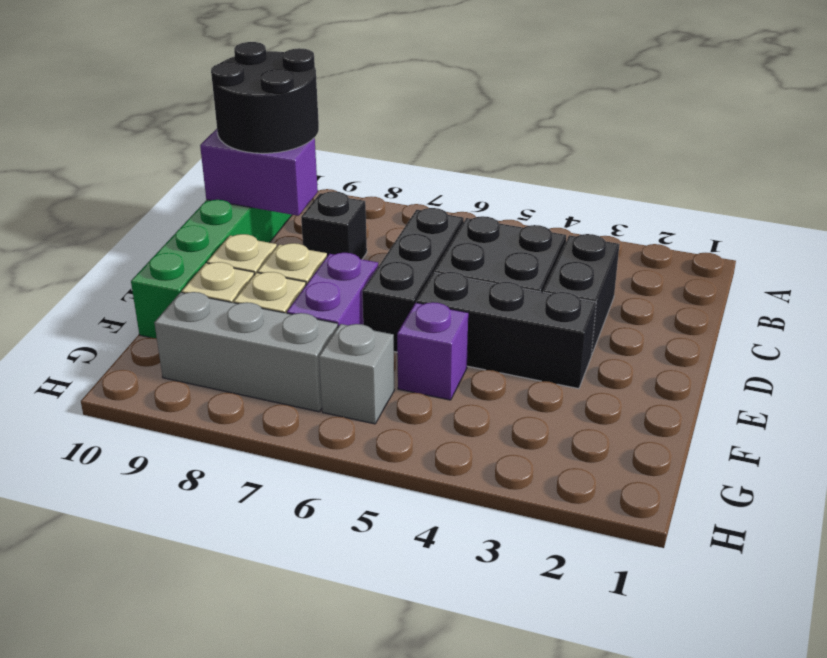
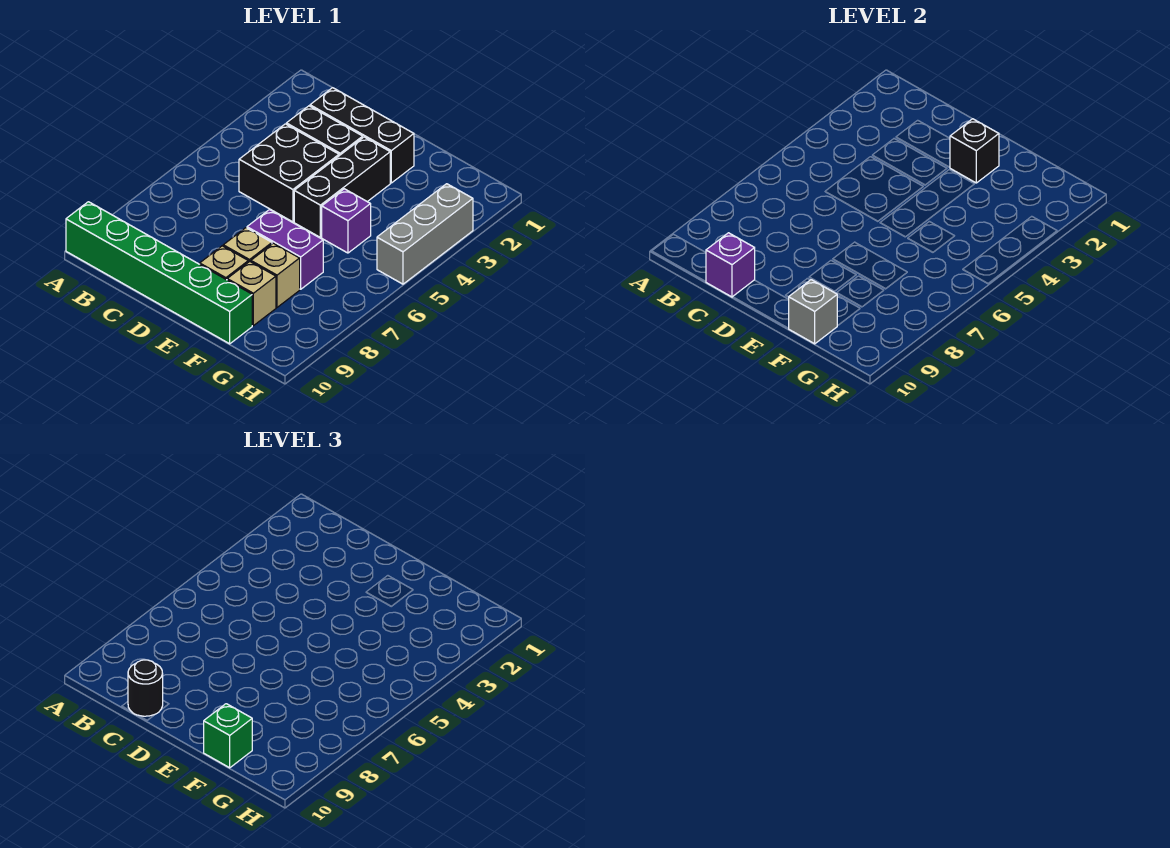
black 2x2 round brick [211,42,319,153] -> black 1x1 round brick [128,660,163,716]
black 1x3 brick [362,208,464,352] -> black 1x3 brick moved to [310,88,414,183]
black 1x1 brick [301,191,367,259] -> black 1x1 brick moved to [950,119,999,183]
purple 1x2 brick [200,129,318,216] -> purple 1x1 brick [706,233,755,297]
none -> green 1x1 brick [204,704,252,768]
grey 1x1 brick [319,324,394,424] -> grey 1x1 brick moved to [788,280,837,344]
grey 1x3 brick [154,292,338,412] -> grey 1x3 brick moved to [377,184,473,284]

